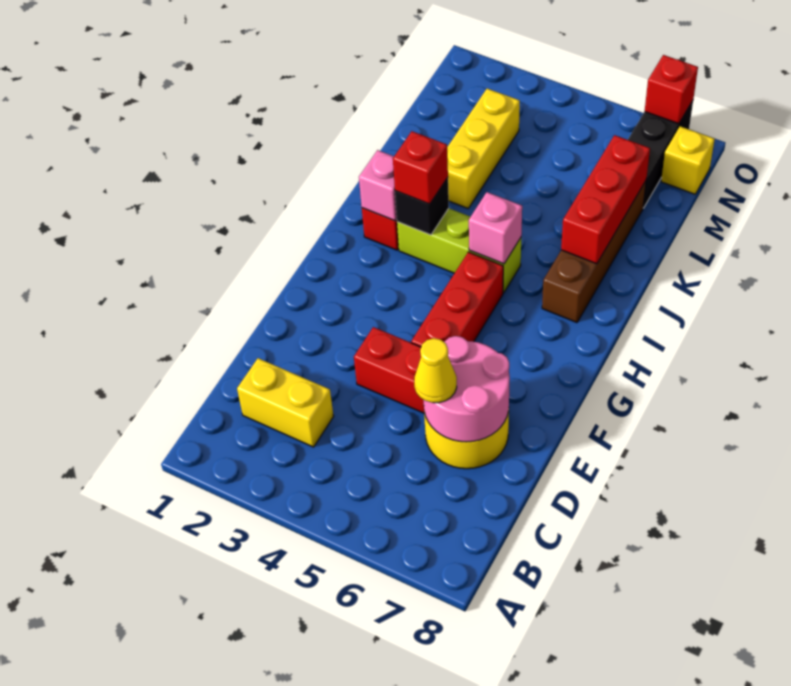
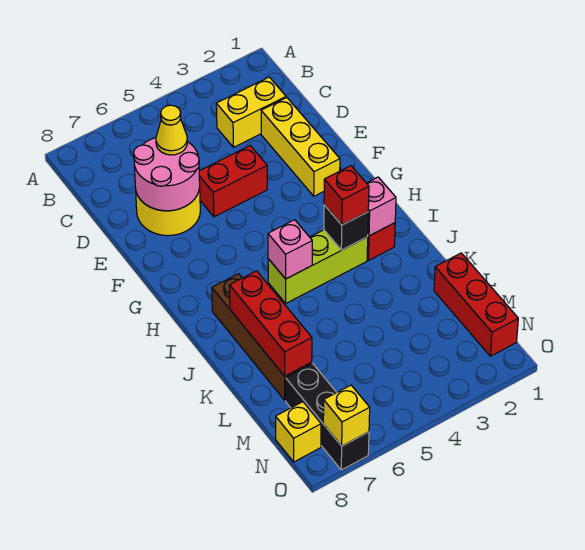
red 1x3 brick [411,252,503,347] -> red 1x3 brick moved to [434,253,518,356]
yellow 1x3 brick [447,89,520,208] -> yellow 1x3 brick moved to [261,98,340,196]
red 1x1 brick [645,55,698,124] -> yellow 1x1 brick [323,385,370,446]

